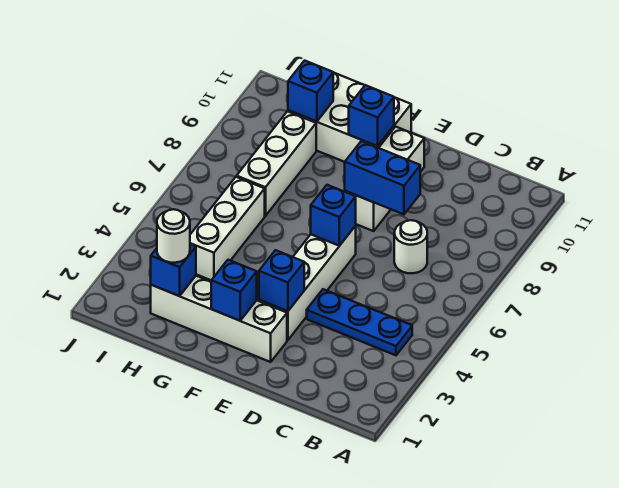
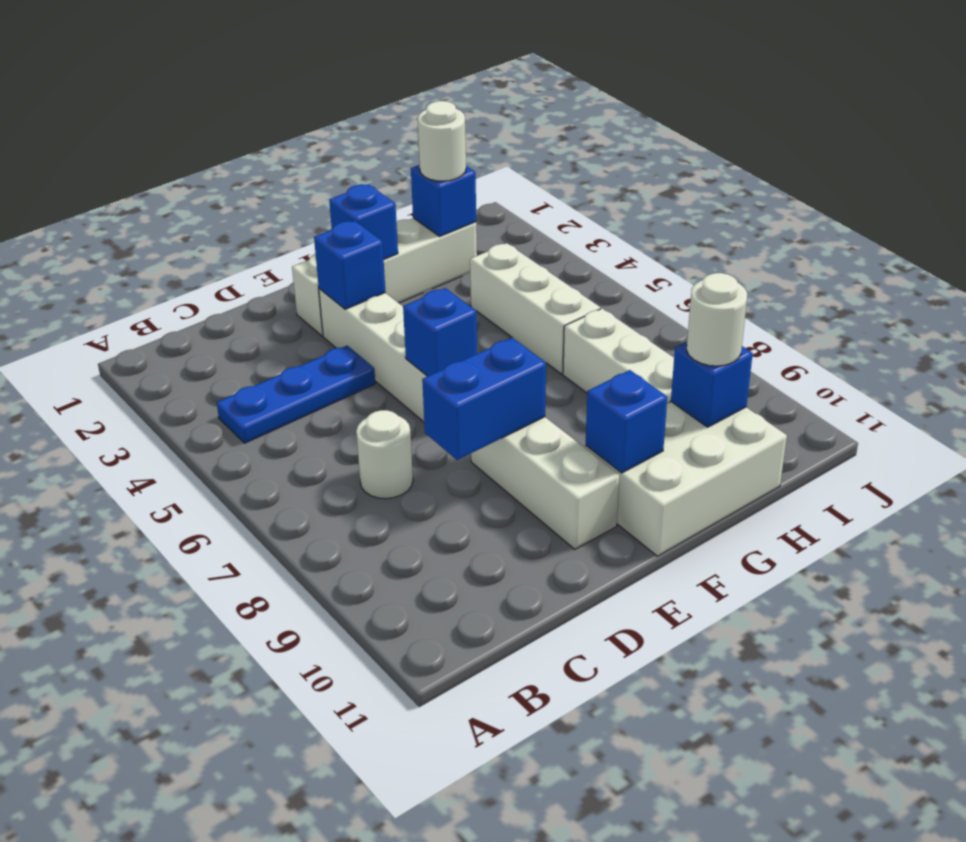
none -> white 1x1 round brick [687,273,747,366]

